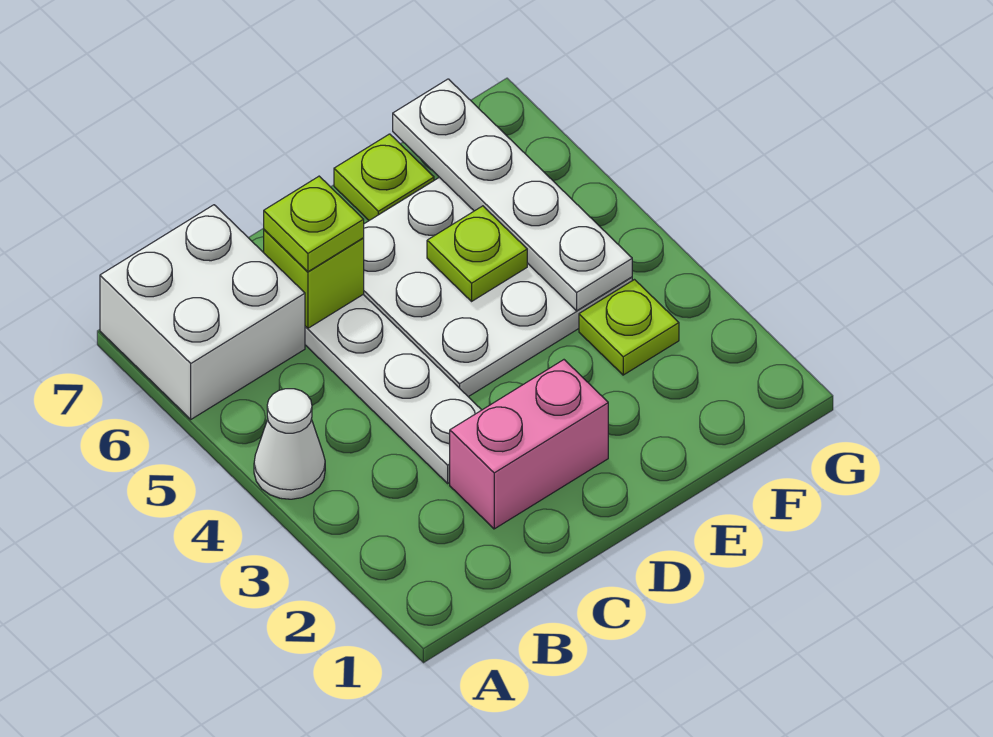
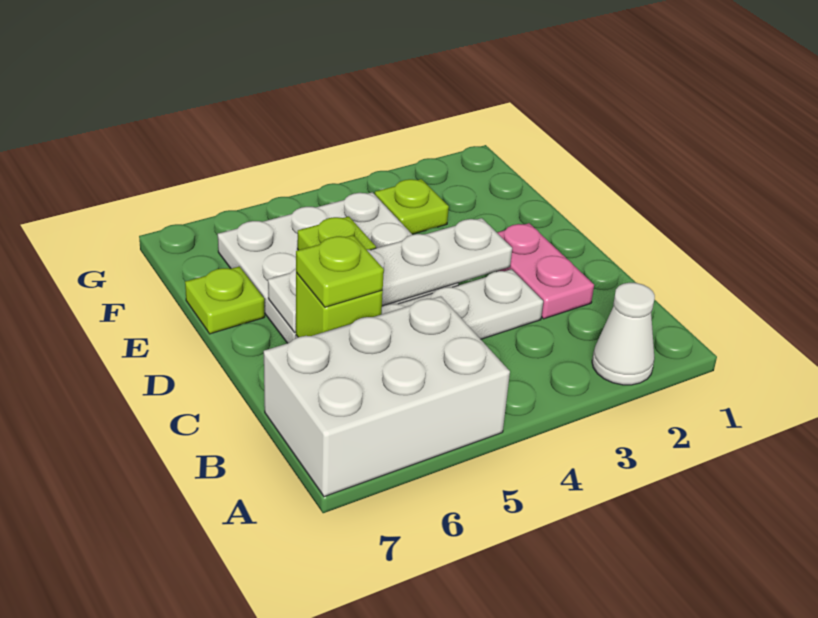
white 1x1 cone [254,389,325,499] -> white 1x1 cone moved to [592,283,655,385]
white 2x2 brick [100,205,305,419] -> white 2x3 brick [264,296,510,497]
pink 1x2 brick [450,360,608,529] -> pink 1x2 plate [497,223,594,319]
white 1x4 plate [393,79,632,311] -> white 1x4 plate moved to [268,218,512,332]

